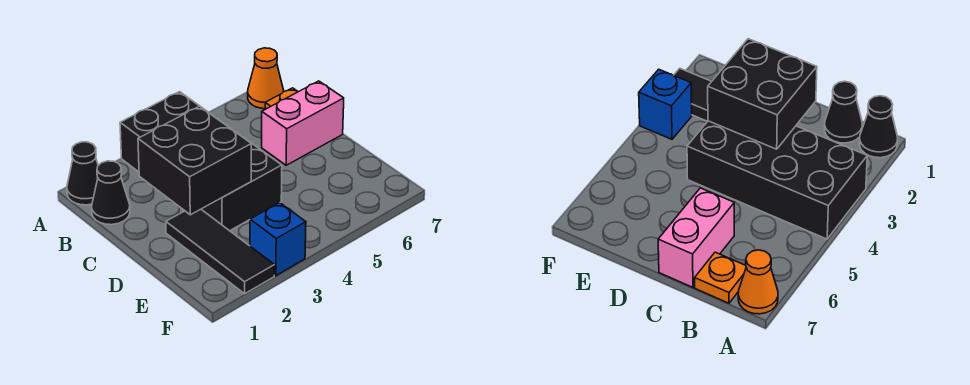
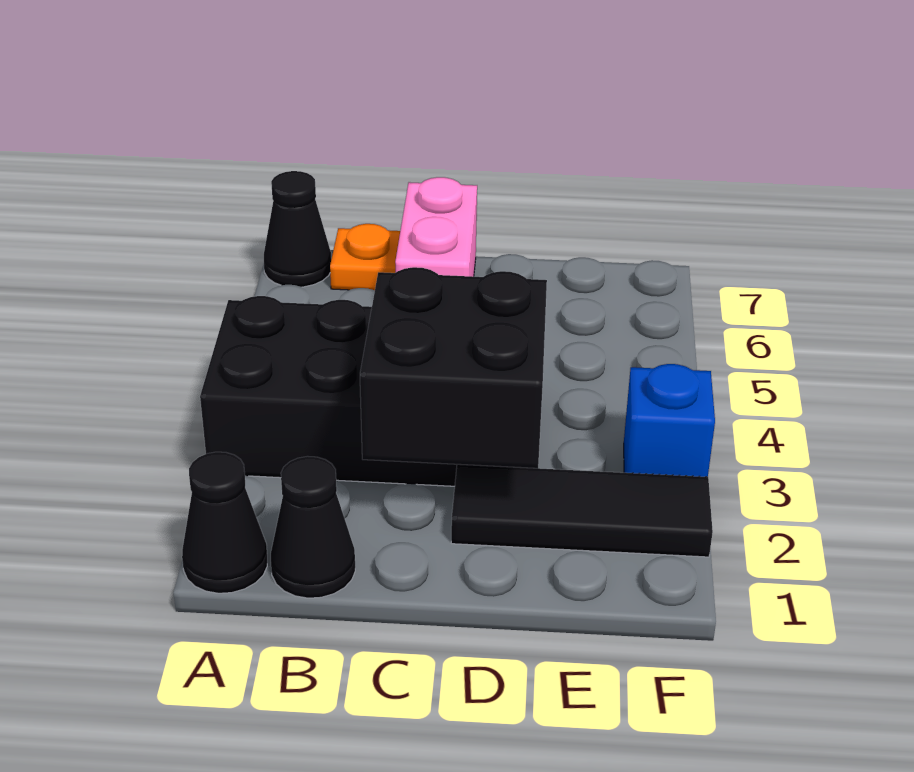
orange 1x1 cone [248,48,284,109] -> black 1x1 cone [264,171,331,287]

